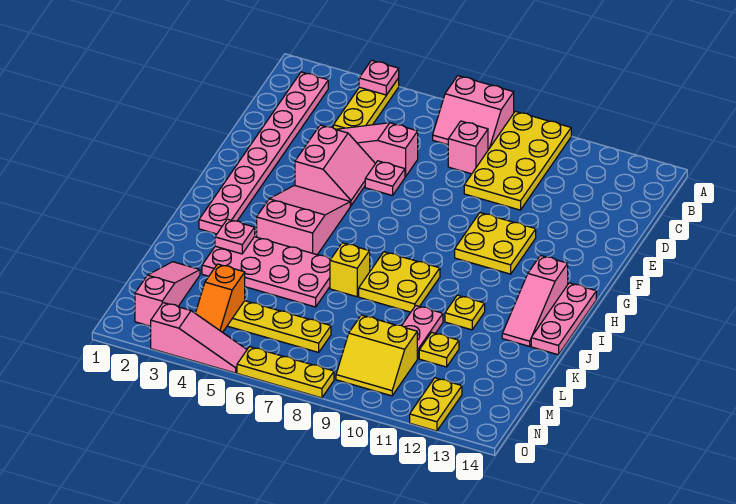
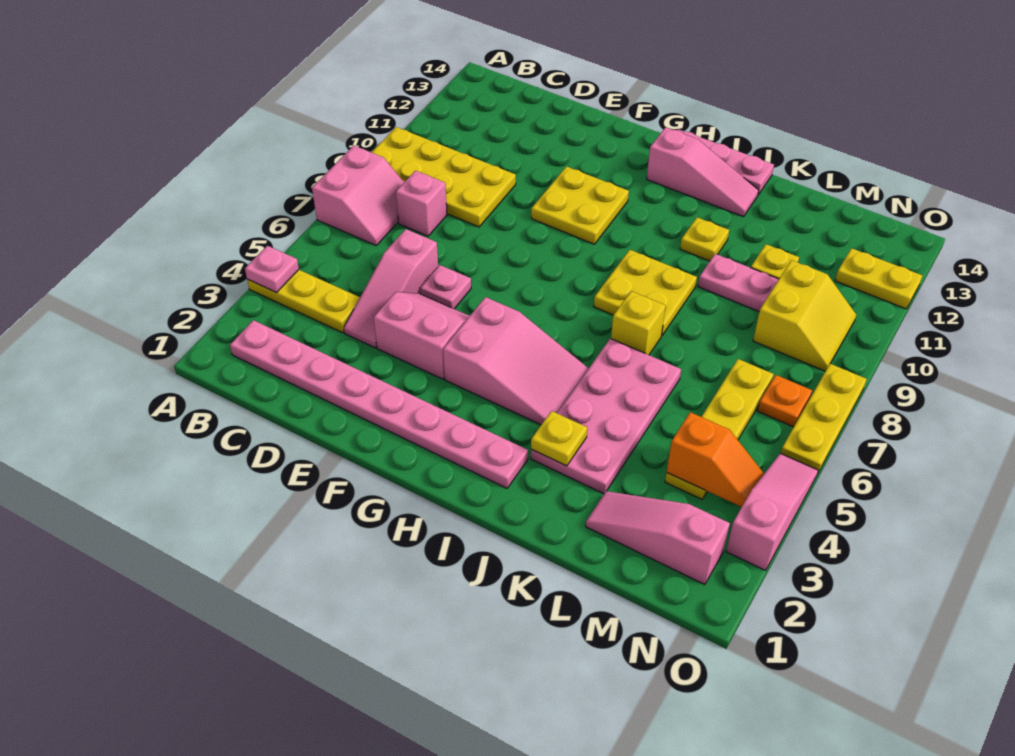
pink 2x3 slope [257,185,350,255] -> pink 2x3 slope turned to [443,297,589,425]
pink 1x1 plate [215,219,255,254] -> yellow 1x1 plate [531,411,587,466]
none -> orange 1x1 plate [758,375,812,427]

